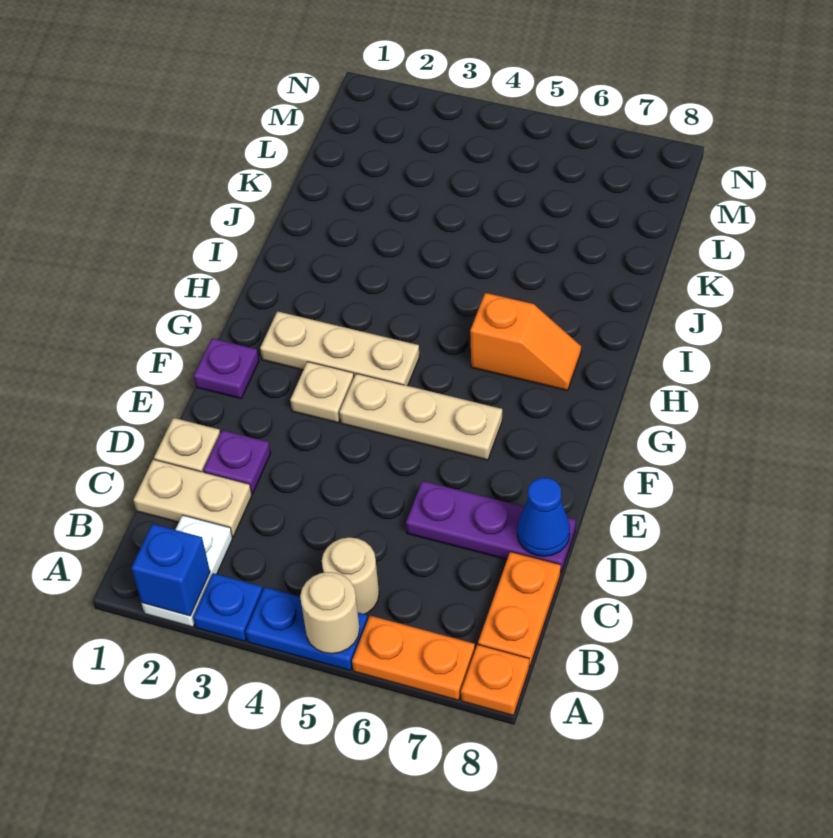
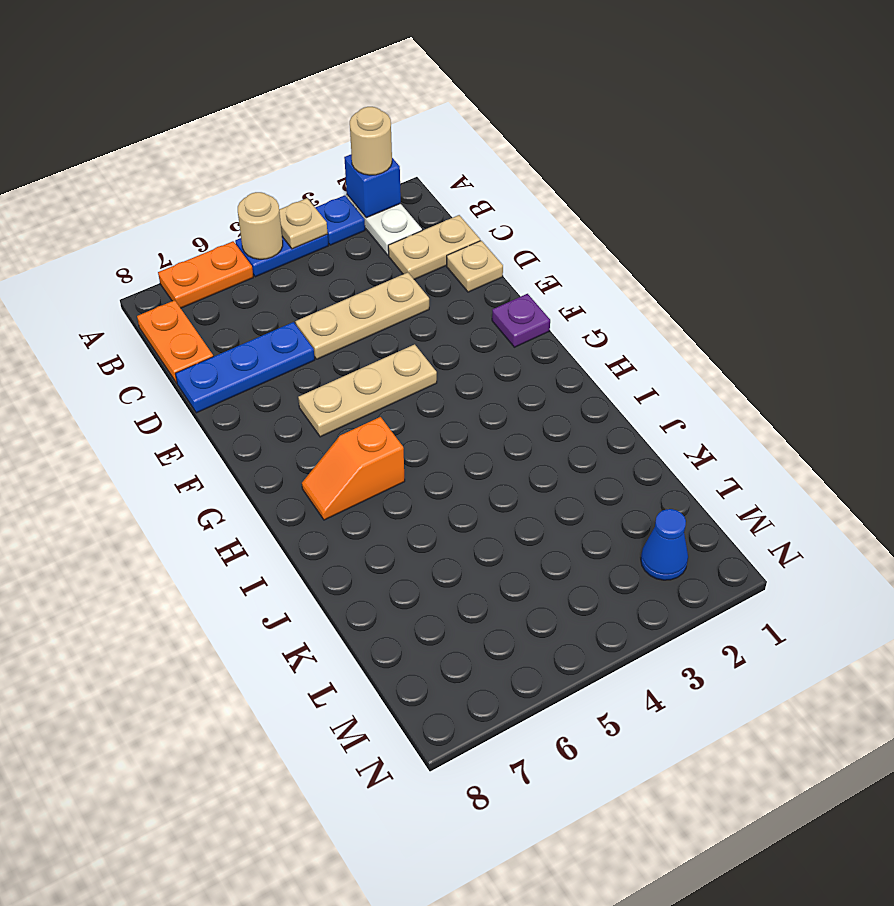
orange 1x1 plate [461,645,529,716] -> none
tan 1x1 round brick [322,537,379,614] -> tan 1x1 round brick moved to [350,107,392,175]
purple 1x1 plate [203,430,271,493] -> none
purple 1x3 plate [406,481,576,573] -> blue 1x3 plate [175,322,315,413]
blue 1x1 cone [517,478,570,556] -> blue 1x1 cone moved to [641,509,688,580]
tan 1x1 plate [290,362,354,423] -> tan 1x1 plate moved to [279,198,328,249]
tan 1x3 plate [260,311,420,386] -> tan 1x3 plate moved to [296,272,429,359]

